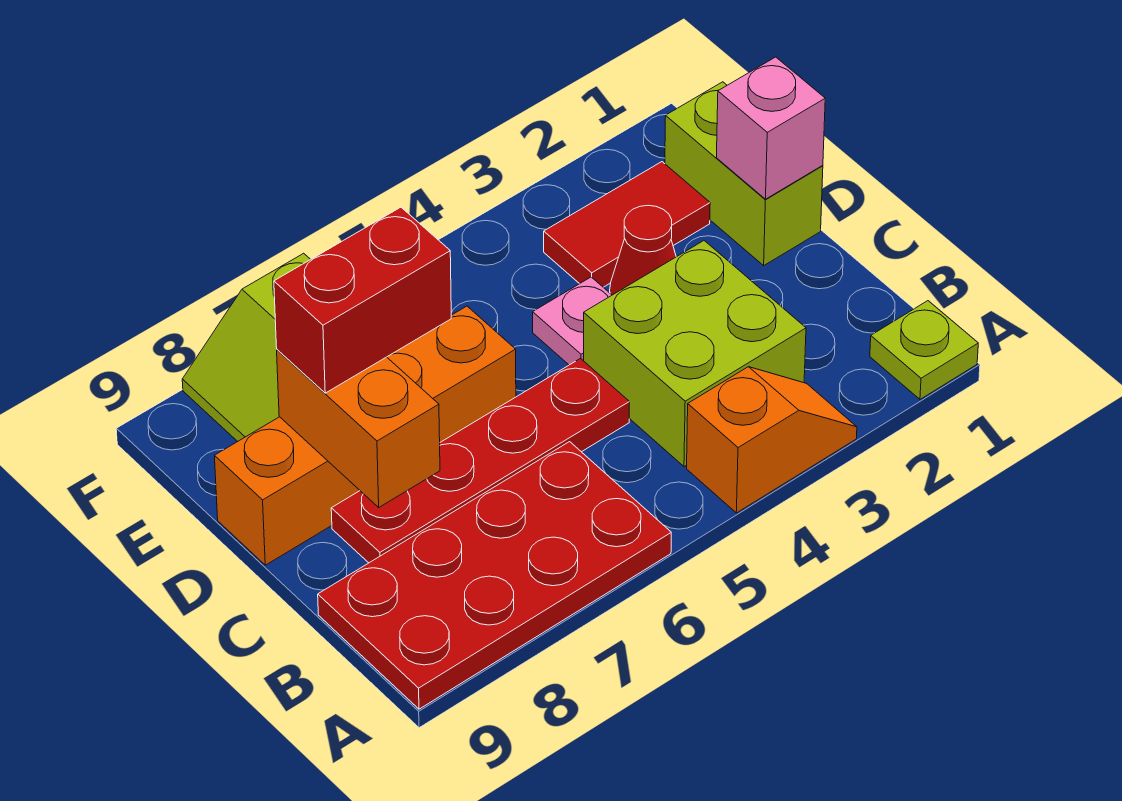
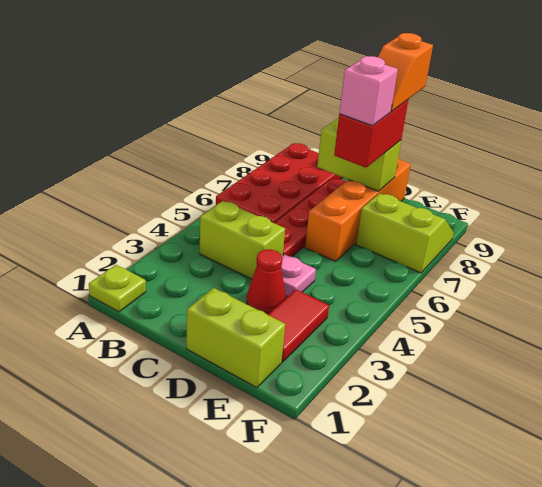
orange 1x2 slope [687,367,857,513] -> orange 1x2 slope moved to [378,33,433,112]
lime 2x2 brick [584,241,806,467] -> lime 1x2 brick [200,201,285,279]
orange 1x2 brick [277,350,440,507] -> lime 1x2 brick [317,118,401,191]
pink 1x1 brick [716,57,825,199] -> pink 1x1 brick moved to [339,56,398,126]

